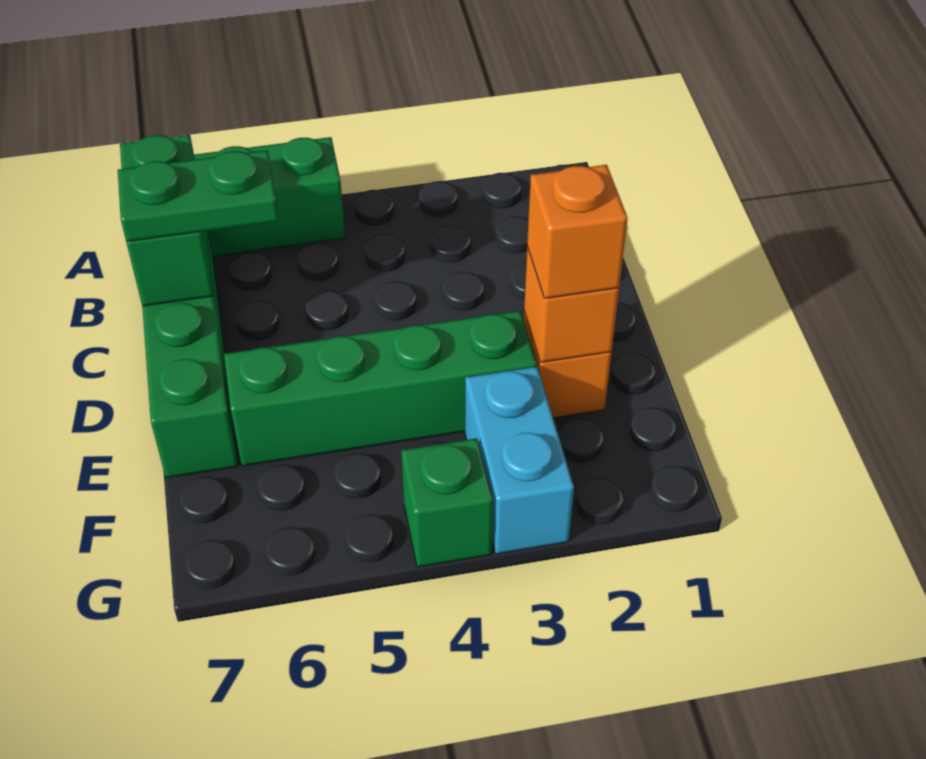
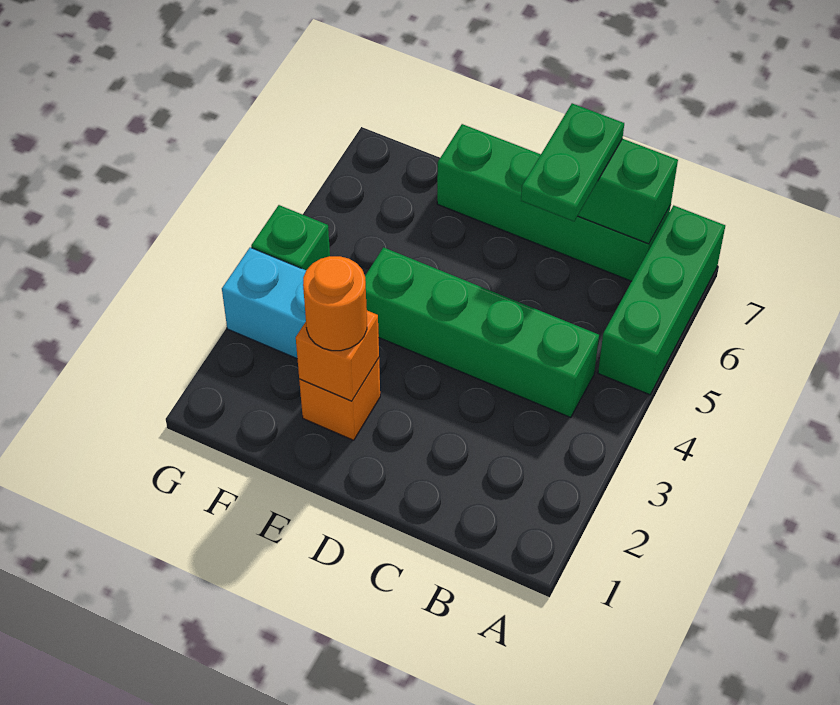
orange 1x1 brick [527,165,628,299] -> orange 1x1 round brick [303,256,367,351]
green 1x4 brick [224,311,537,466] -> green 1x4 brick turned to [365,247,599,417]

